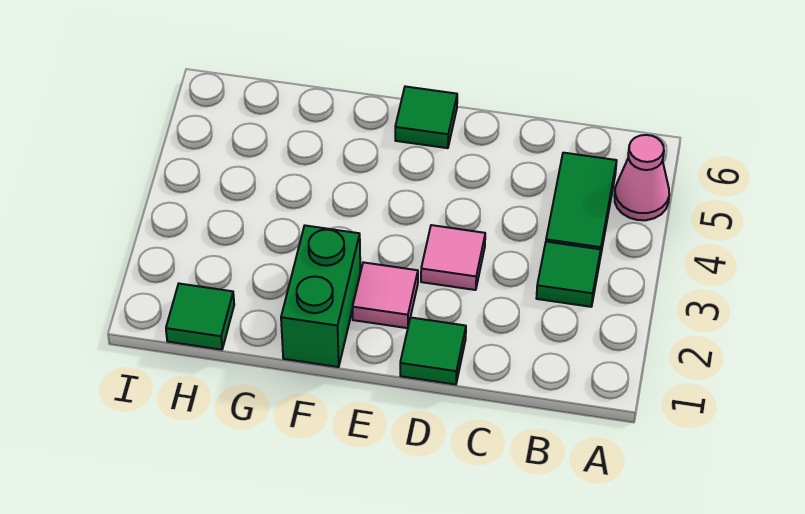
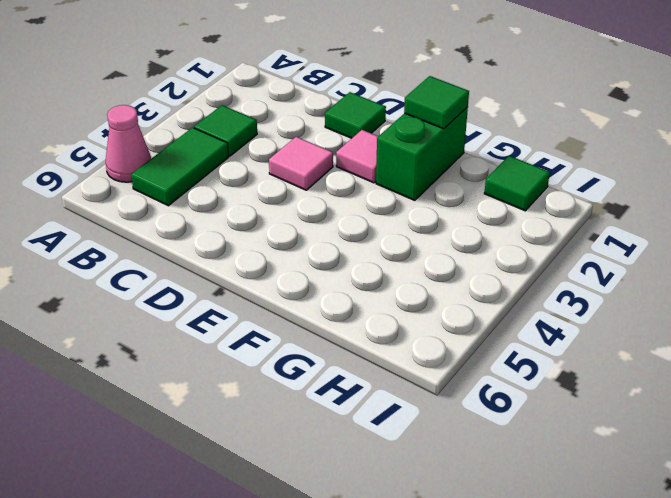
green 1x1 tile [395,86,457,148] -> green 1x1 tile moved to [404,76,469,129]

